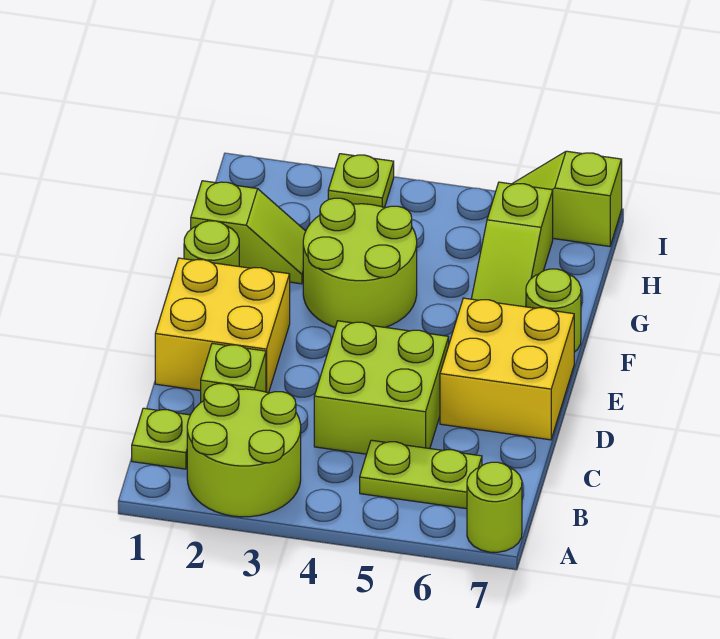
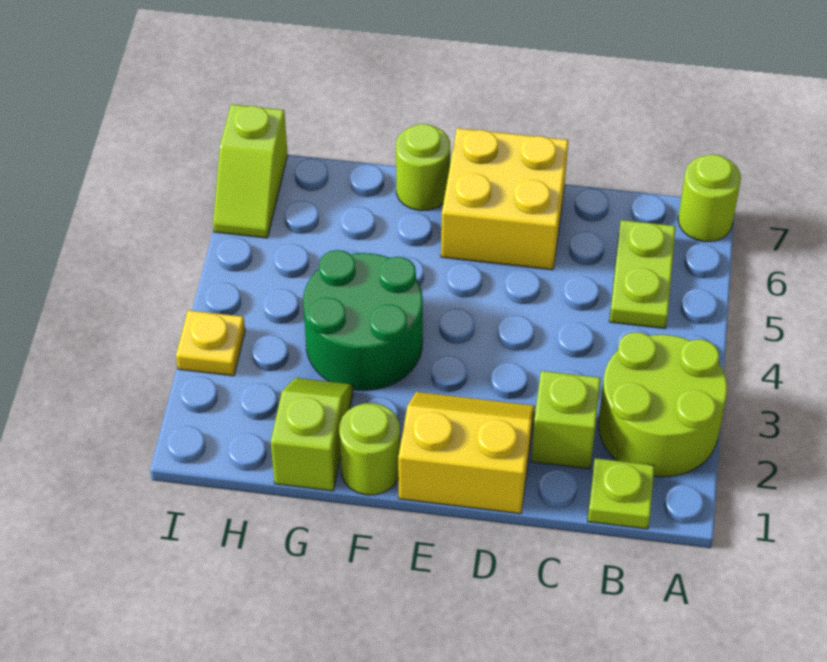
lime 2x2 brick [314,321,449,454] -> none
yellow 2x2 brick [155,258,290,393] -> yellow 2x2 slope [398,392,535,514]
lime 2x2 round brick [303,198,417,327] -> green 2x2 round brick [303,250,423,390]
lime 1x3 slope [471,182,553,307] -> none
lime 1x1 plate [328,154,394,208] -> yellow 1x1 plate [176,310,245,376]

